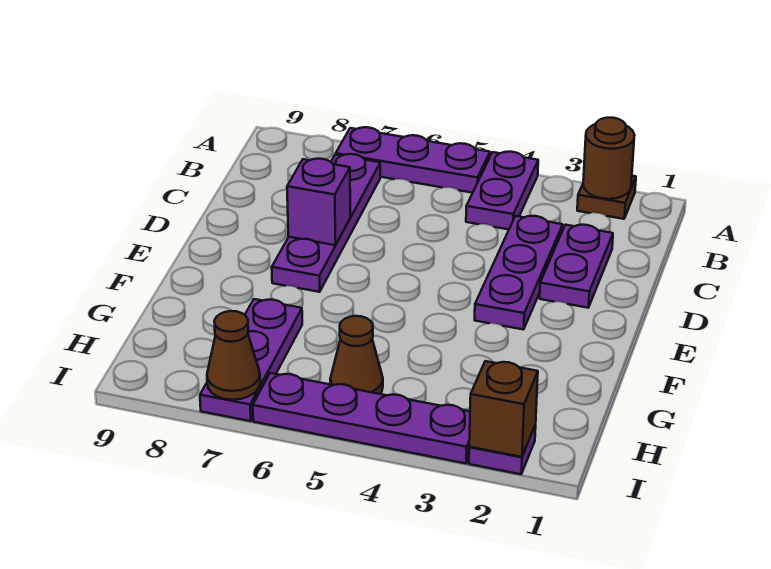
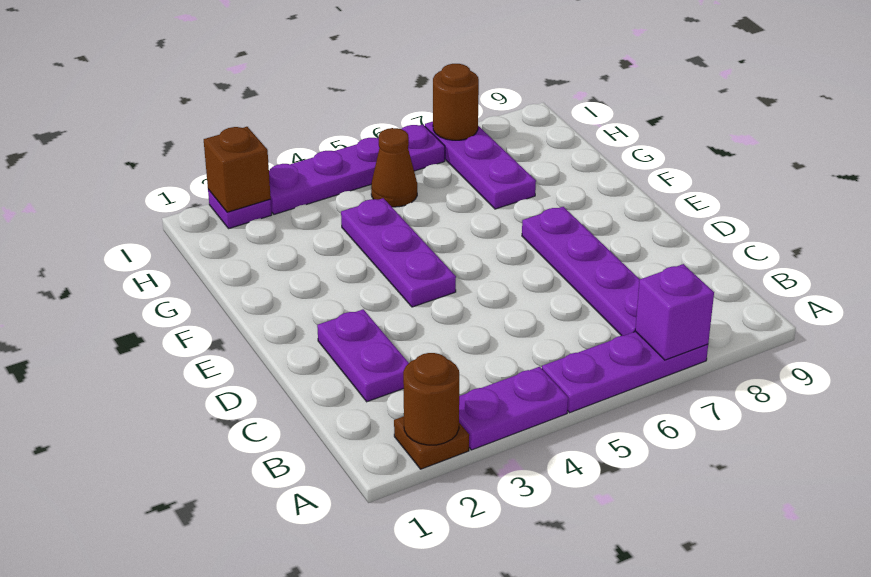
purple 1x2 plate [466,152,538,229] -> purple 1x2 plate turned to [459,367,568,450]
purple 1x3 plate [475,216,563,330] -> purple 1x3 plate moved to [341,198,456,307]
purple 1x1 brick [287,159,350,245] -> purple 1x1 brick moved to [635,264,714,360]
brown 1x1 cone [207,311,260,400] -> brown 1x1 round brick [433,64,479,140]

